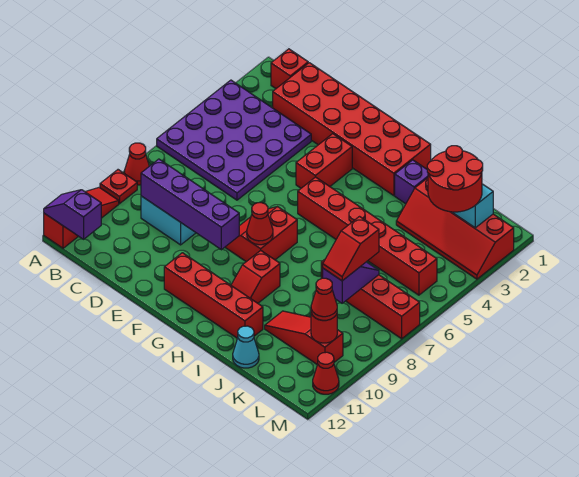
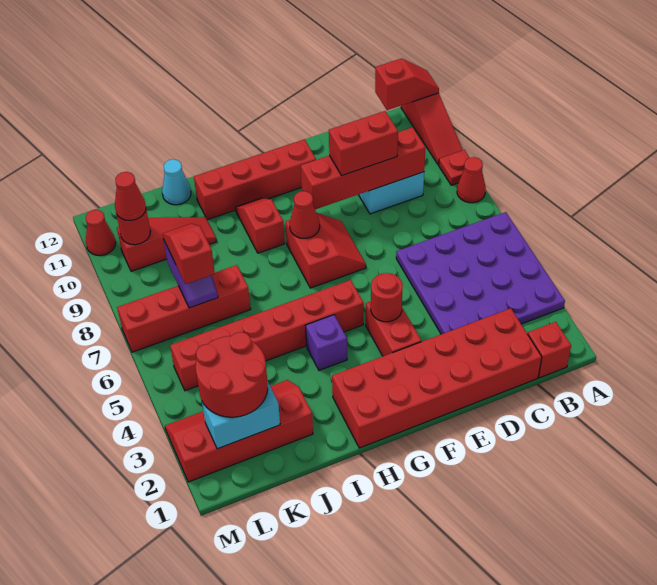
purple 1x2 slope [44,190,101,239] -> red 1x2 slope [375,58,439,110]
purple 1x4 brick [141,159,239,250] -> red 1x4 brick [301,127,426,209]
none -> red 1x2 brick [329,111,398,176]
none -> red 1x1 round brick [371,273,403,322]
purple 1x1 brick [395,160,428,204] -> purple 1x1 brick moved to [306,315,347,370]

